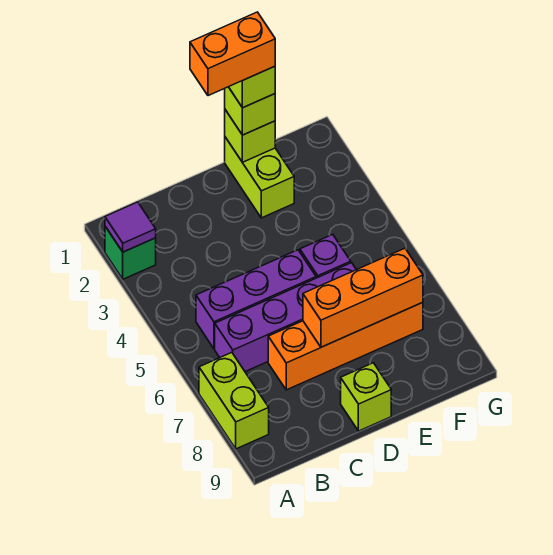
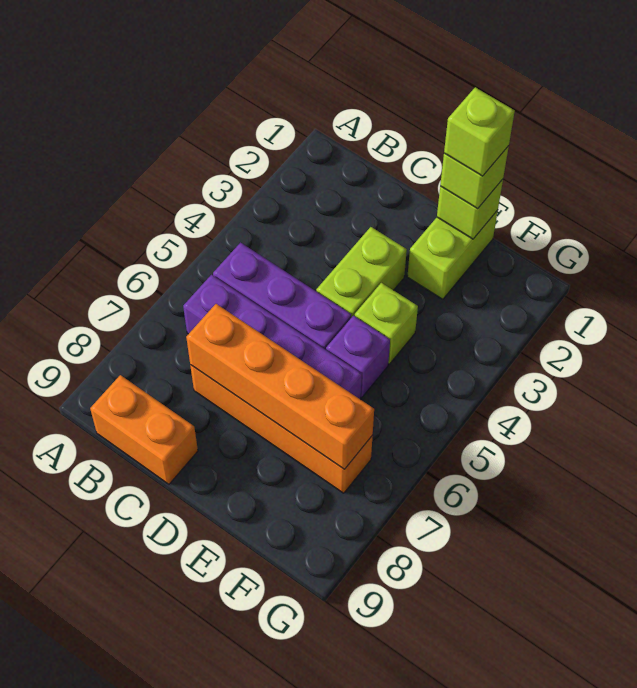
green 1x1 brick [105,226,156,279] -> none
purple 1x1 tile [105,202,156,252] -> none
lime 1x2 brick [199,352,269,449] -> lime 1x2 brick moved to [316,227,407,318]
orange 1x2 brick [190,12,275,96] -> orange 1x2 brick moved to [90,375,198,484]
orange 1x3 brick [303,248,423,347] -> orange 1x4 brick [186,304,374,469]
lime 1x1 brick [341,363,391,431] -> lime 1x1 brick moved to [355,283,418,364]

